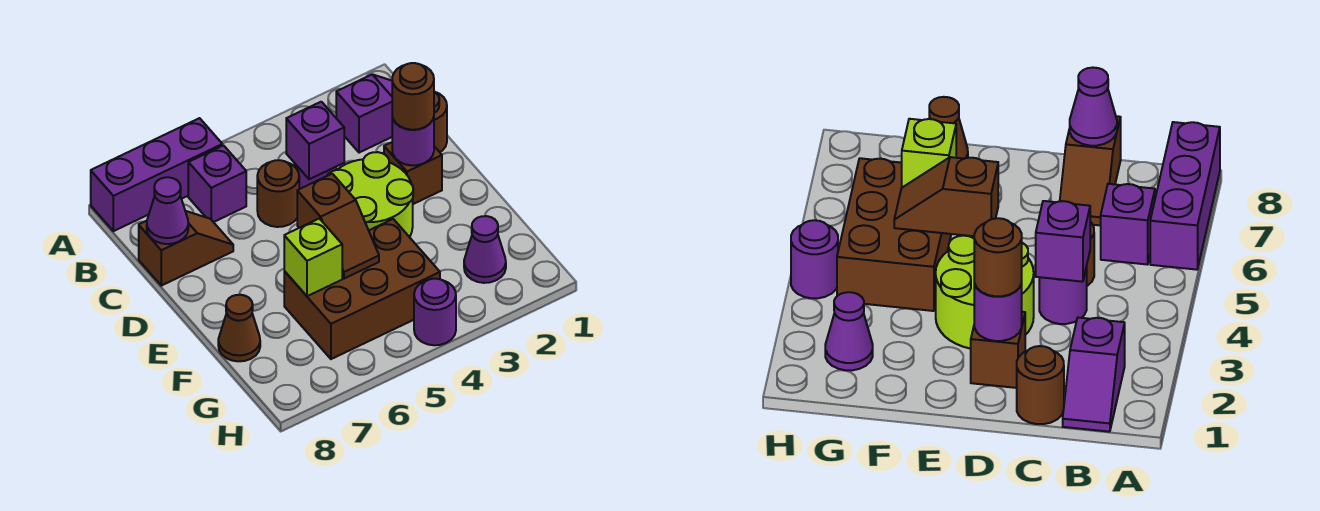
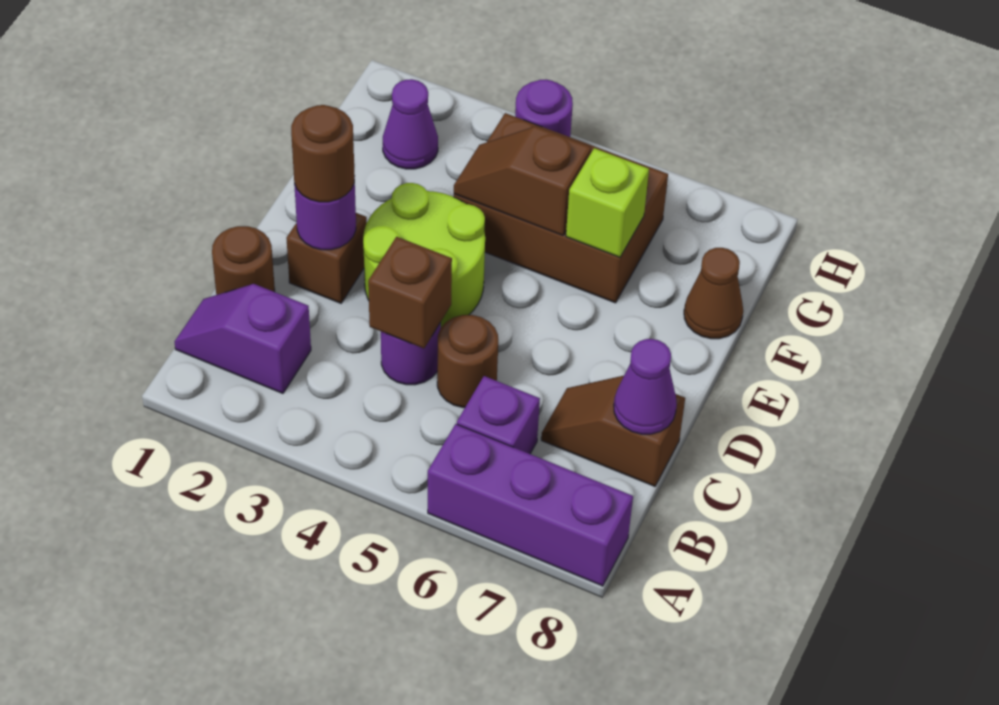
purple 1x1 brick [286,102,344,179] -> brown 1x1 brick [368,237,452,348]
brown 1x2 slope [297,174,379,279] -> brown 1x2 slope turned to [454,126,591,235]

